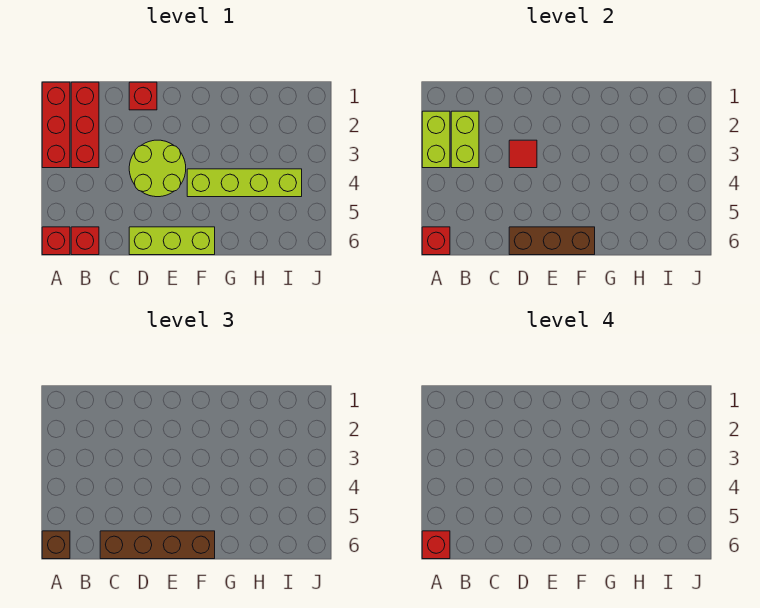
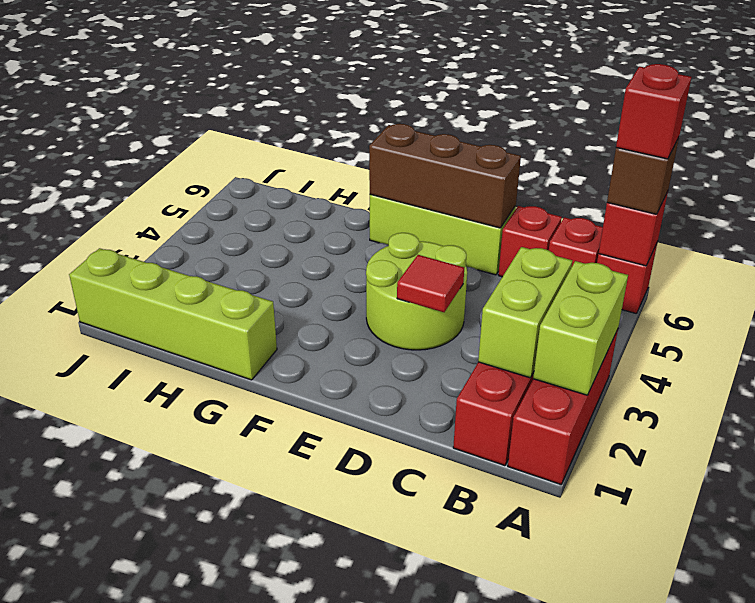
brown 1x4 brick [100,531,215,559] -> none
red 1x1 brick [129,82,157,110] -> red 1x1 brick moved to [498,206,562,277]
lime 1x4 brick [187,169,302,197] -> lime 1x4 brick moved to [69,248,277,380]

